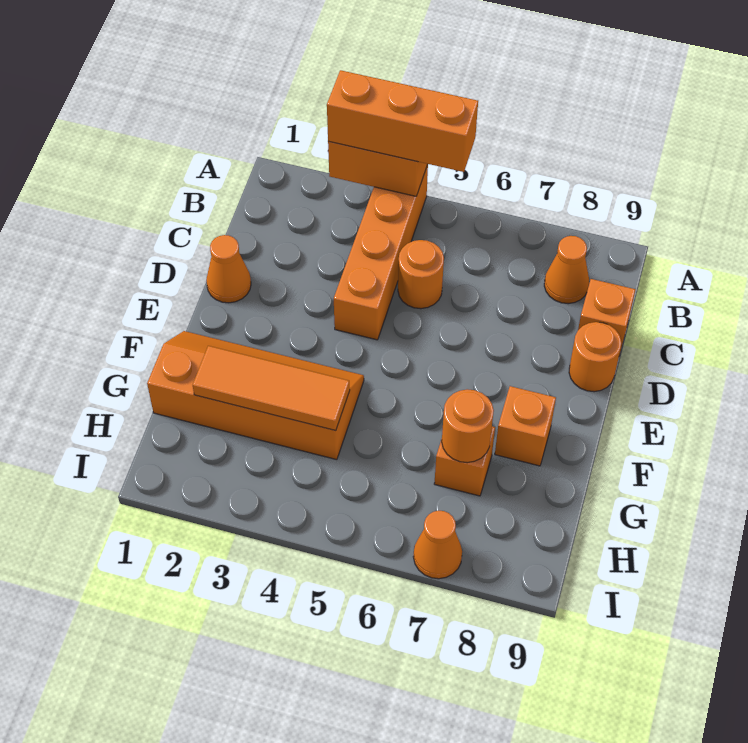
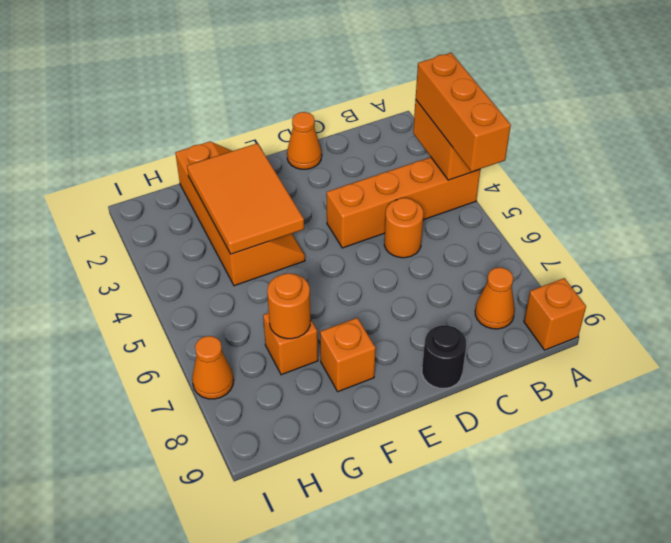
orange 1x1 brick [578,279,636,356] -> orange 1x1 brick moved to [524,278,586,350]
orange 1x1 round brick [569,322,621,392] -> black 1x1 round brick [422,325,466,388]
orange 1x3 tile [193,346,350,430] -> orange 2x3 tile [187,143,304,254]

